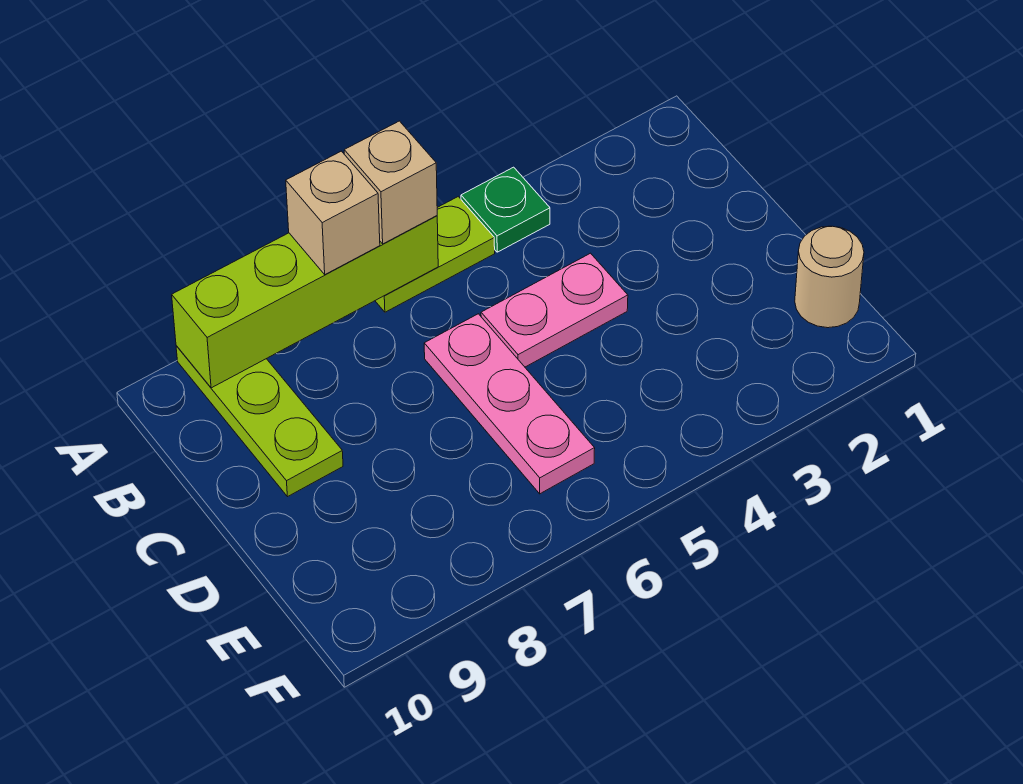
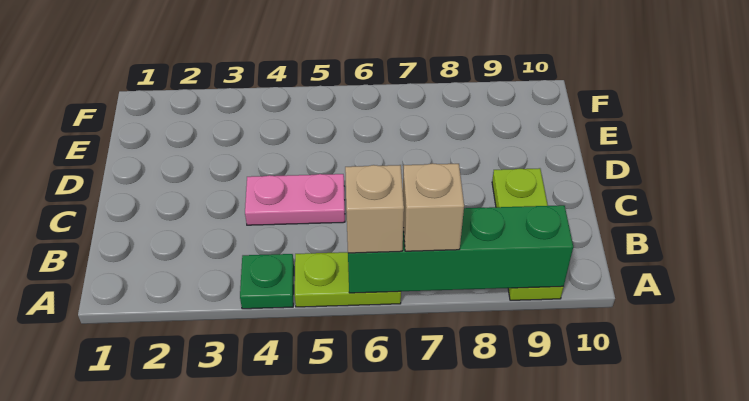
lime 1x4 brick [172,216,438,388] -> green 1x4 brick [348,205,573,293]
pink 1x3 plate [424,314,595,494] -> none
tan 1x1 round brick [795,226,864,328] -> none

